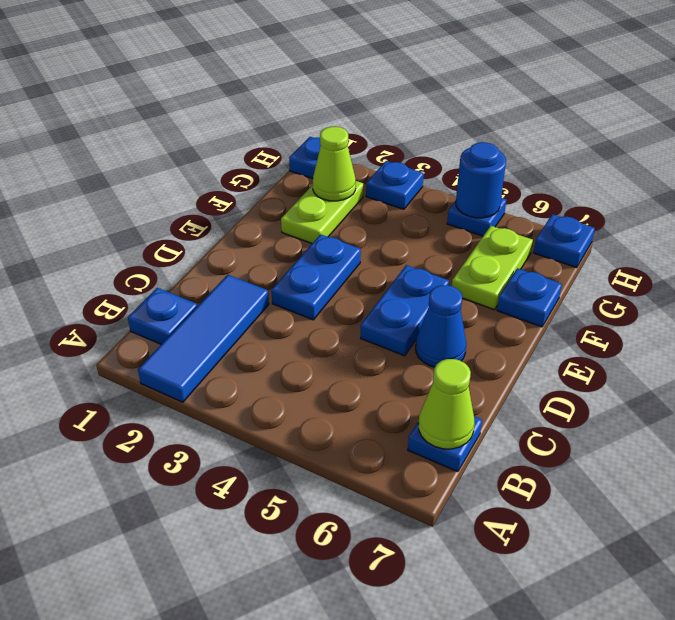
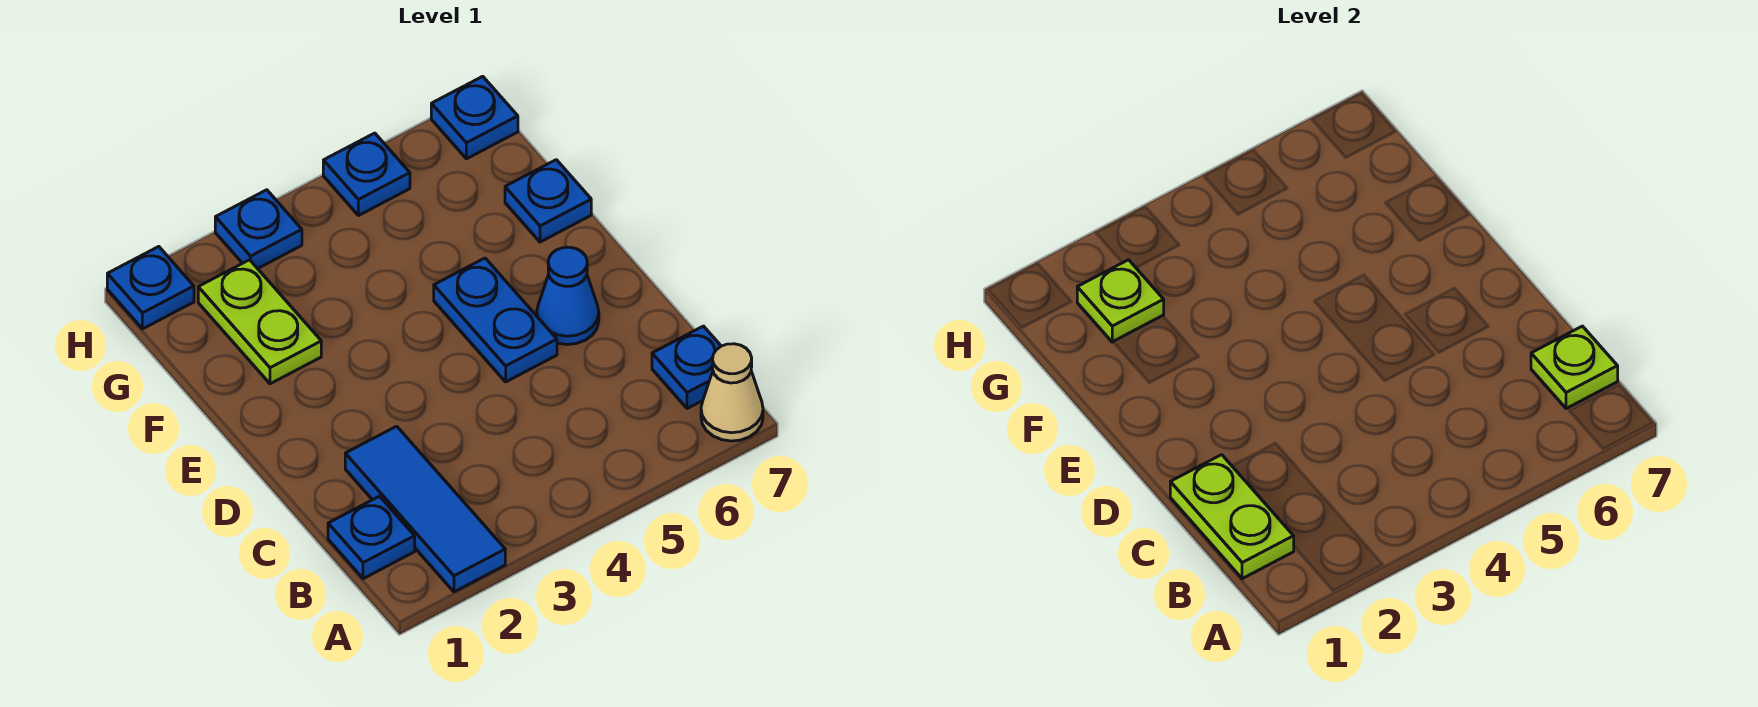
none -> tan 1x1 cone [701,344,763,441]
lime 1x1 cone [418,359,475,449] -> lime 1x1 plate [1531,326,1618,409]
blue 1x2 plate [271,234,361,320] -> none
lime 1x2 plate [452,226,533,310] -> lime 1x2 plate moved to [1170,455,1294,579]
lime 1x1 cone [313,127,356,201] -> lime 1x1 plate [1077,260,1164,342]
blue 1x1 round brick [456,142,506,218] -> none

